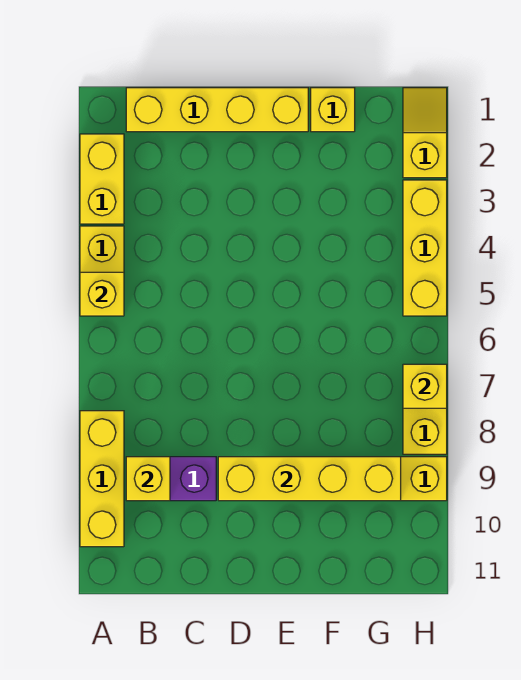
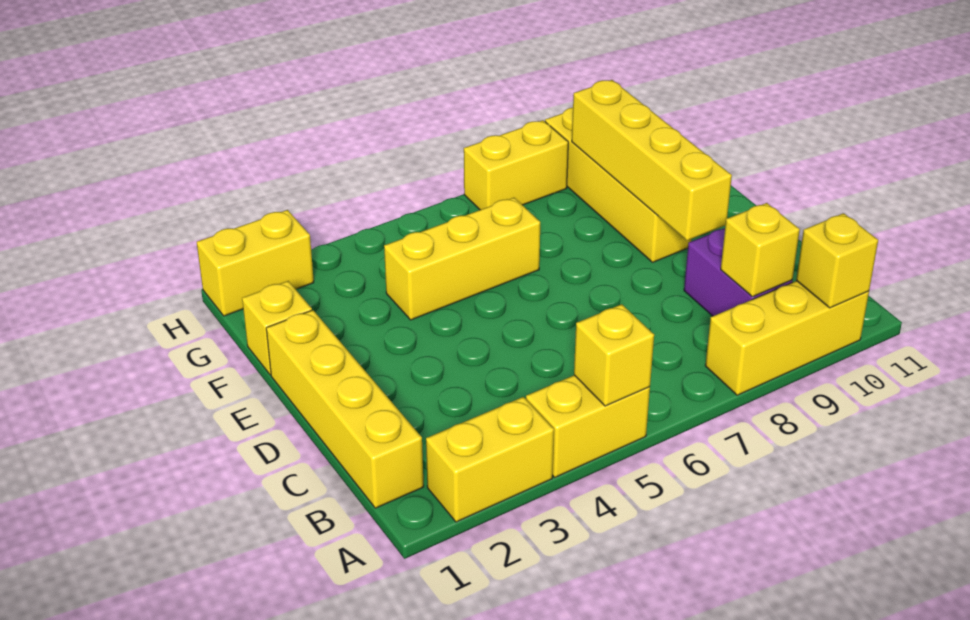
yellow 1x2 slope [403,88,447,178] -> yellow 1x2 brick [197,210,314,316]
yellow 1x3 brick [403,180,447,316] -> yellow 1x3 brick moved to [384,198,540,320]
yellow 1x1 brick [403,364,447,408] -> yellow 1x1 brick moved to [796,213,878,308]

